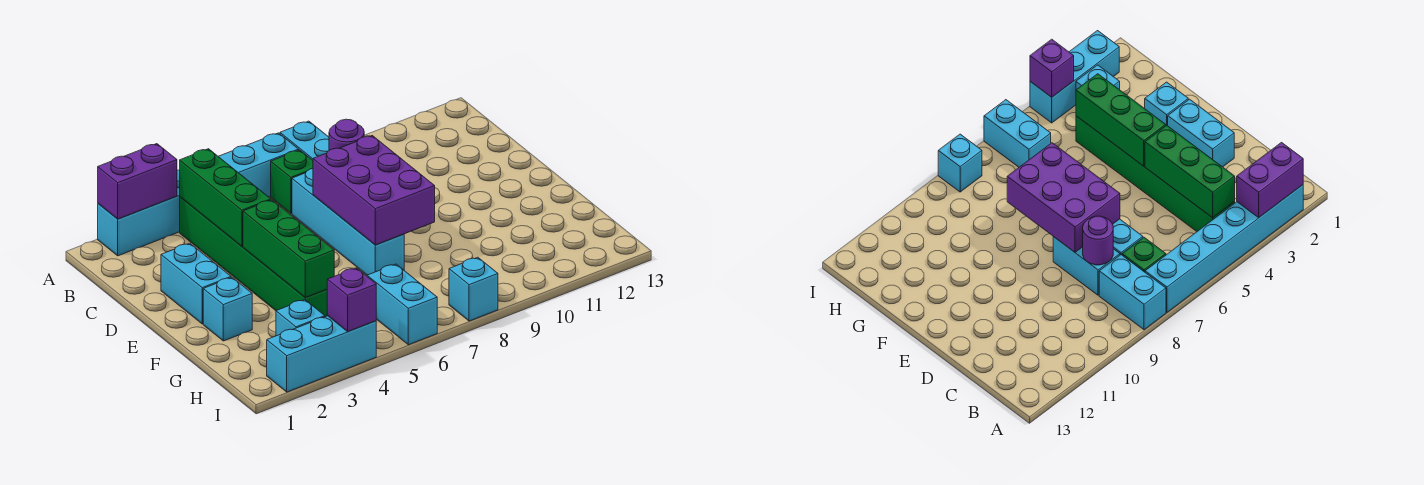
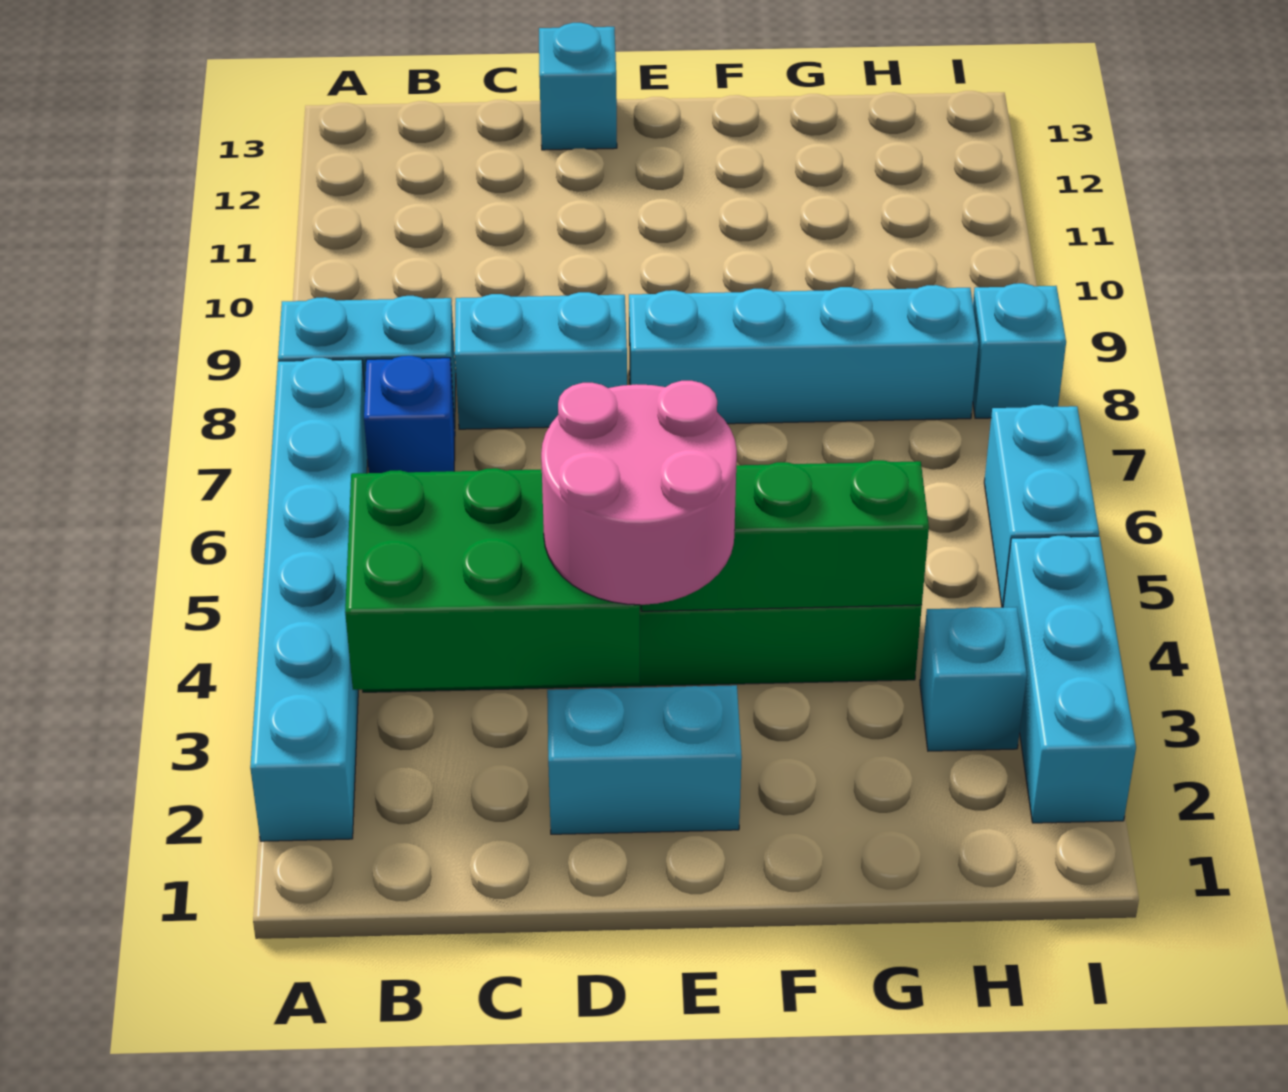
purple 1x2 brick [98,144,177,219] -> none
green 1x3 brick [180,149,271,246] -> green 2x3 brick [345,468,640,690]
green 1x1 brick [271,150,313,214] -> blue 1x1 brick [364,356,455,473]
cyan 1x4 brick [292,169,404,275] -> cyan 1x4 brick moved to [629,285,979,424]
purple 1x1 round brick [329,119,364,150] -> none
none -> pink 2x2 round brick [541,381,737,605]
purple 2x3 brick [313,136,435,245] -> none
cyan 1x1 brick [203,277,252,341] -> cyan 1x1 brick moved to [539,23,617,150]
cyan 1x2 brick [367,264,437,345] -> cyan 1x2 brick turned to [984,405,1099,607]
purple 1x1 brick [327,268,376,332] -> none

